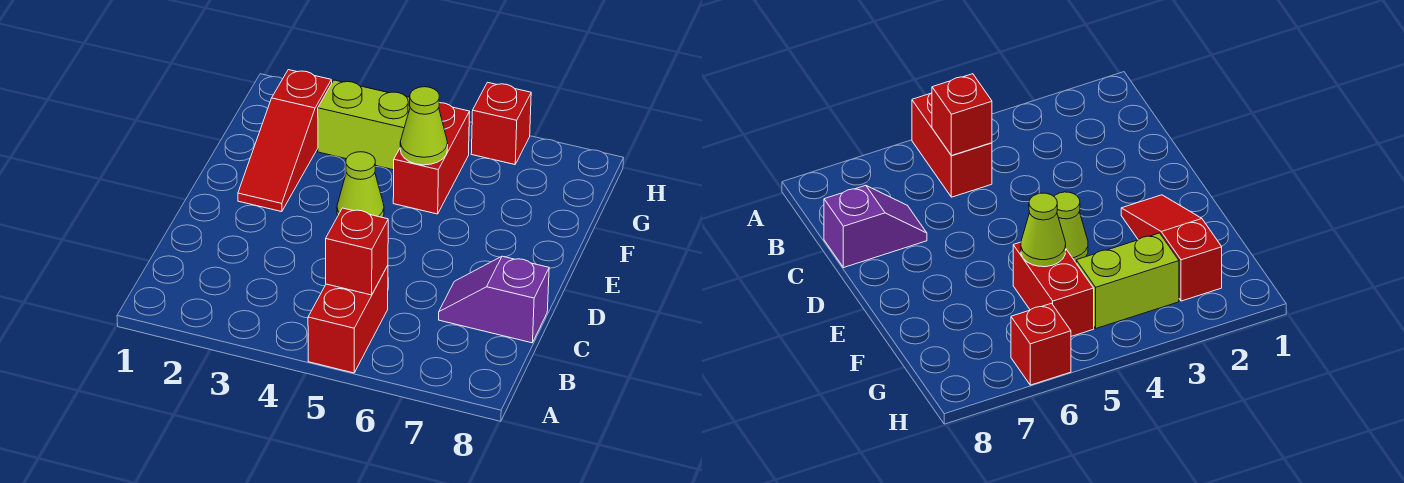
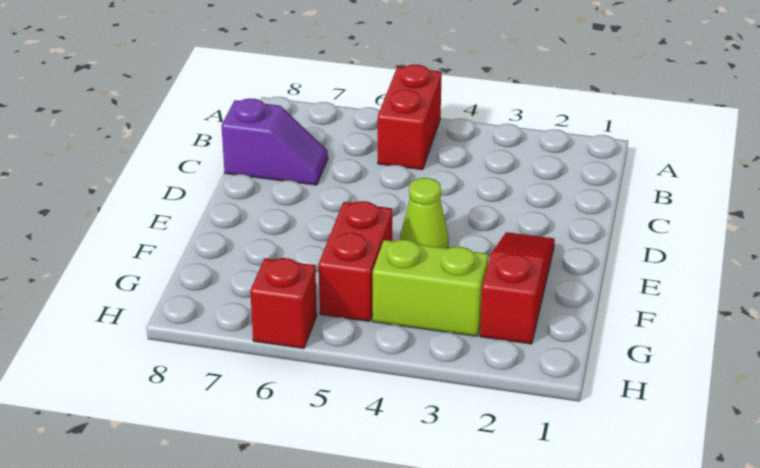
red 1x1 brick [326,208,388,295] -> none
lime 1x1 cone [400,87,448,165] -> none

